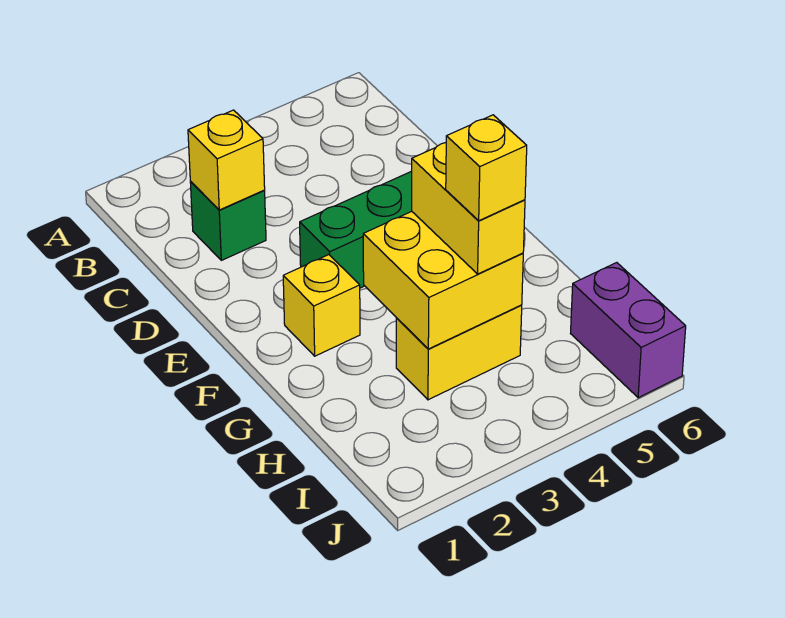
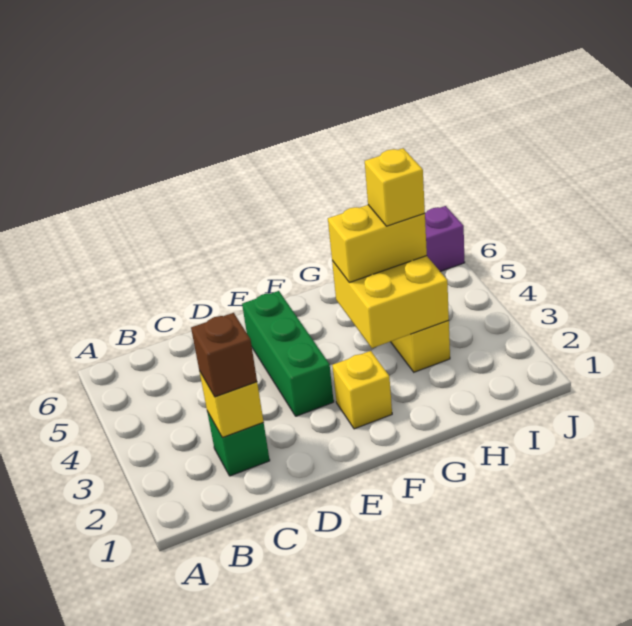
none -> brown 1x1 brick [191,313,257,397]

